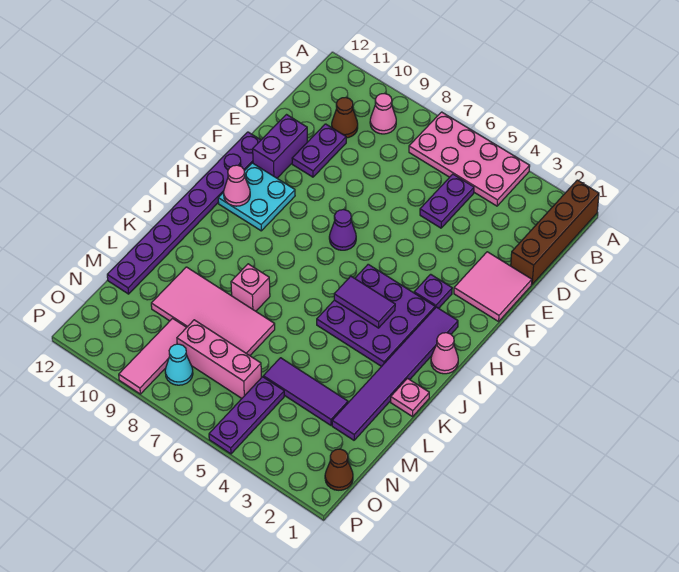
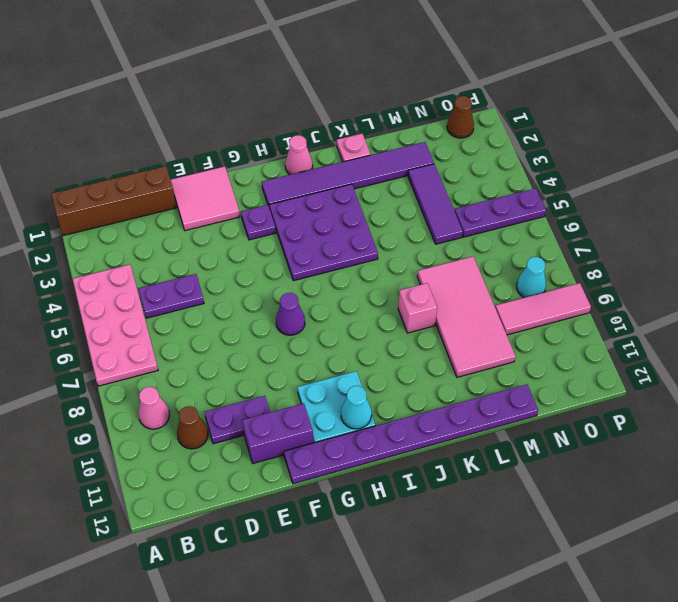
pink 1x1 cone [224,165,250,206] -> cyan 1x1 cone [341,386,372,429]
purple 1x2 tile [334,276,395,328] -> none
pink 1x3 brick [177,320,261,398] -> none

